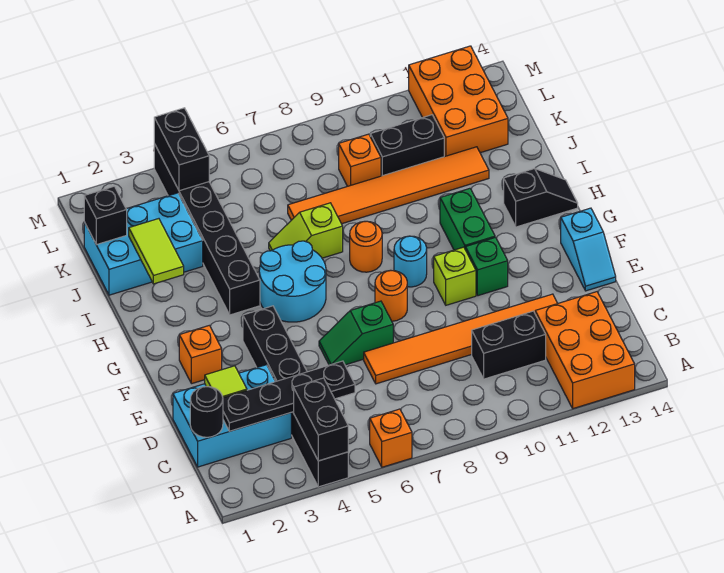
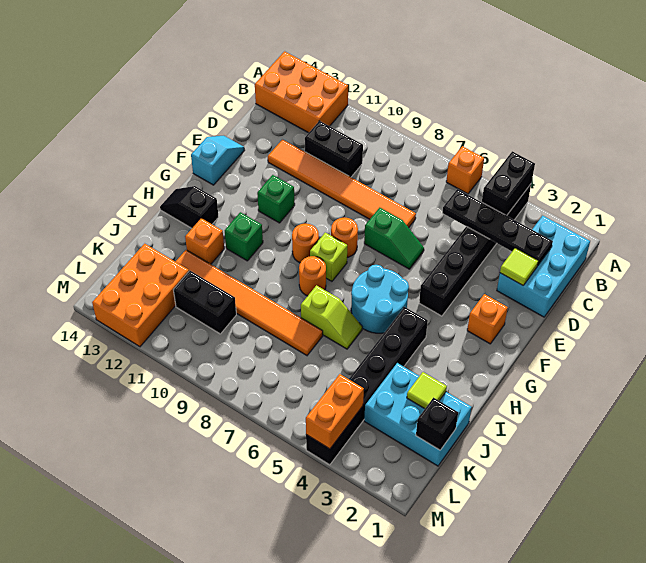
orange 2x3 brick [535,292,635,409] -> orange 2x3 brick turned to [255,51,348,133]
cyan 2x3 brick [173,365,291,467] -> cyan 2x3 brick turned to [497,215,590,317]
black 1x1 round brick [190,387,223,437] -> none
lime 1x1 brick [434,247,476,305] -> lime 1x1 brick moved to [310,233,347,281]
cyan 1x1 round brick [394,236,427,287] -> orange 1x1 round brick [292,224,319,263]
green 1x2 brick [440,188,495,250] -> green 1x1 brick [225,212,263,261]
lime 1x2 tile [129,219,184,284] -> lime 1x1 tile [407,372,447,409]
orange 1x1 brick [339,134,381,186] -> orange 1x1 brick moved to [185,218,224,264]
black 1x2 brick [154,108,209,191] -> orange 1x2 brick [306,374,364,449]

